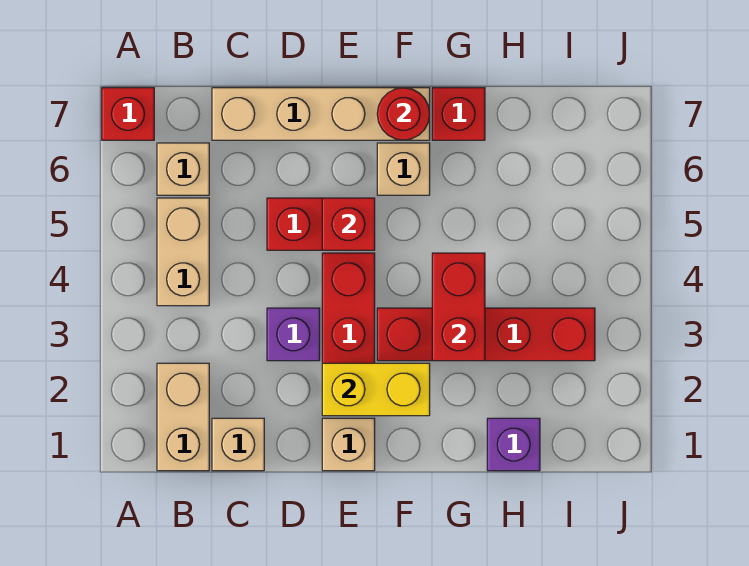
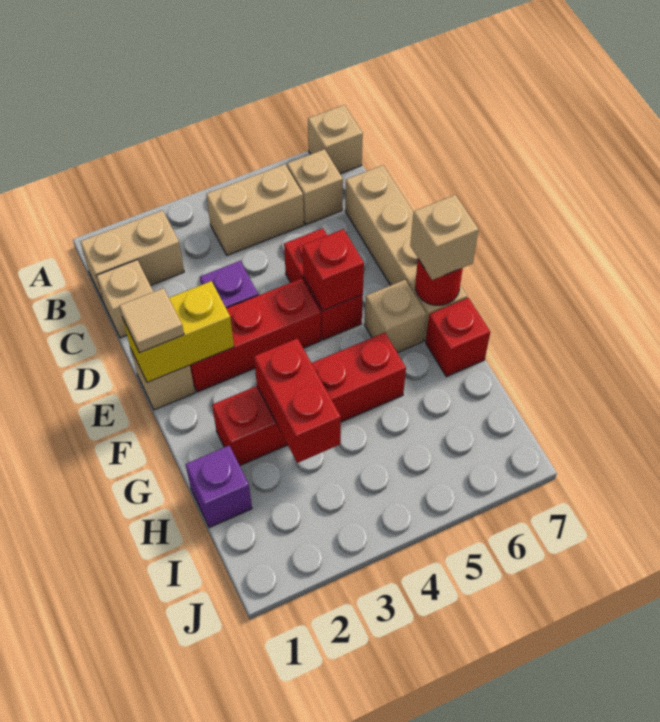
red 1x1 brick [102,88,154,140] -> tan 1x1 brick [308,105,363,174]
none -> tan 1x1 tile [119,288,184,353]
yellow 1x2 brick [322,363,430,416] -> yellow 1x2 brick turned to [123,281,234,382]
red 1x4 brick [377,308,595,361] -> red 1x4 brick turned to [212,333,406,465]
none -> tan 1x1 brick [410,195,479,280]
red 1x2 brick [432,253,485,361] -> red 1x2 brick turned to [254,338,341,463]

